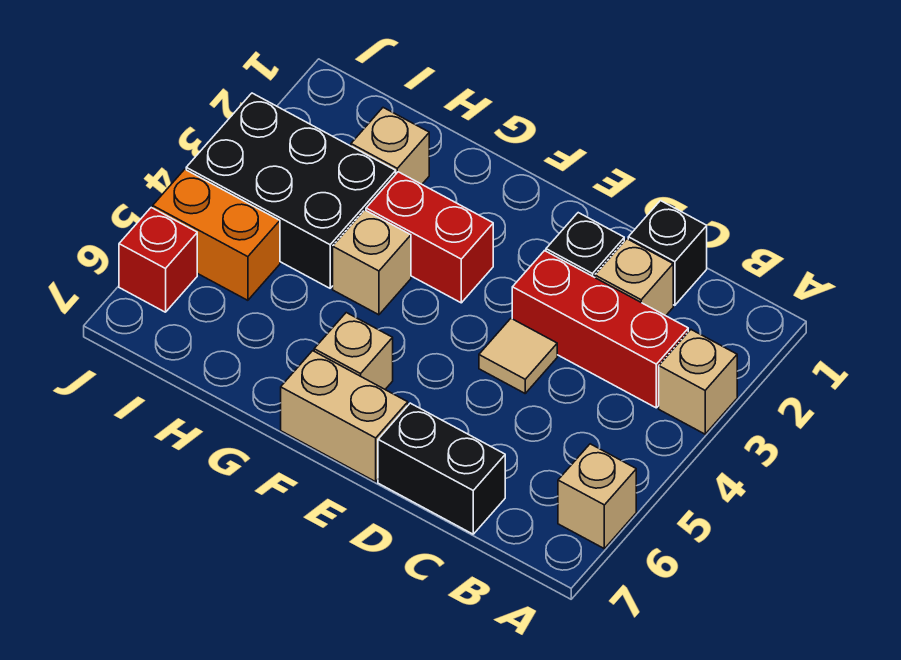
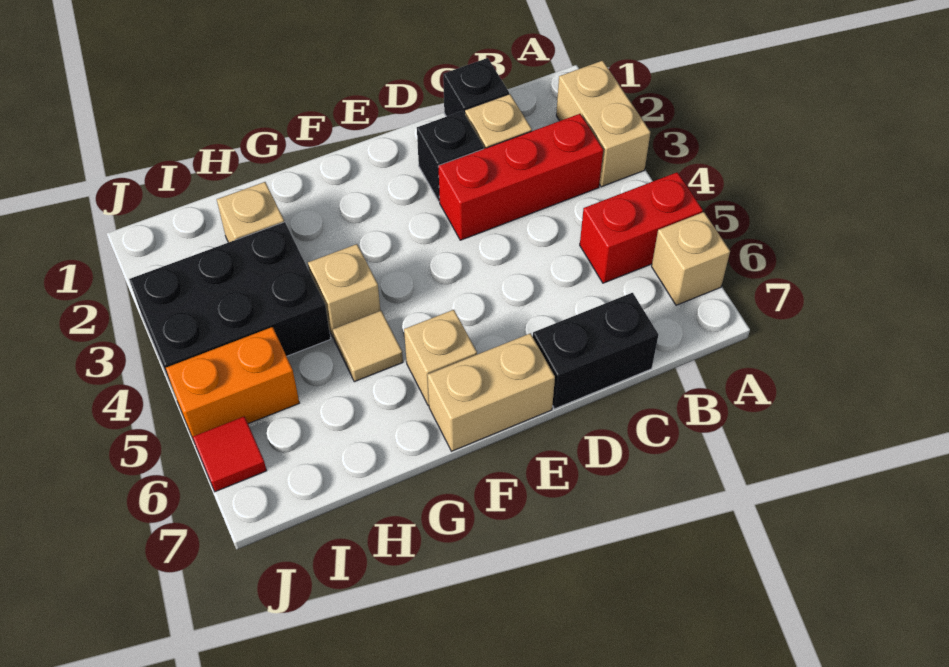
tan 1x1 brick [659,330,737,434] -> tan 1x2 brick [556,61,650,187]
tan 1x1 tile [479,318,557,393] -> tan 1x1 tile moved to [333,311,403,382]
red 1x2 brick [366,172,493,303] -> red 1x2 brick moved to [580,172,703,283]
red 1x1 brick [119,208,197,312] -> red 1x1 tile [193,416,267,492]

